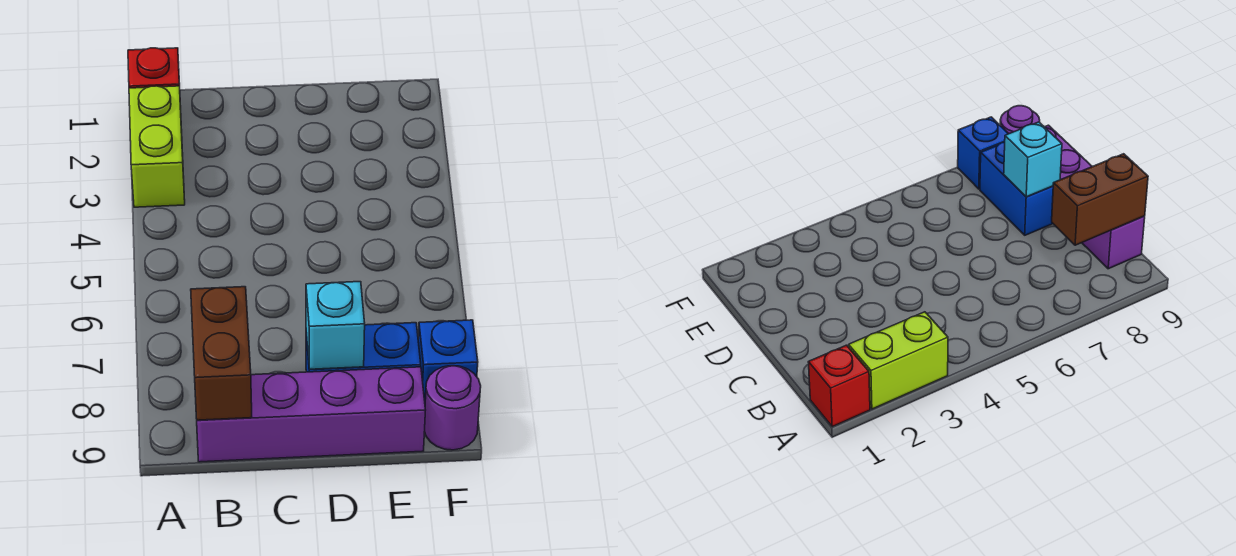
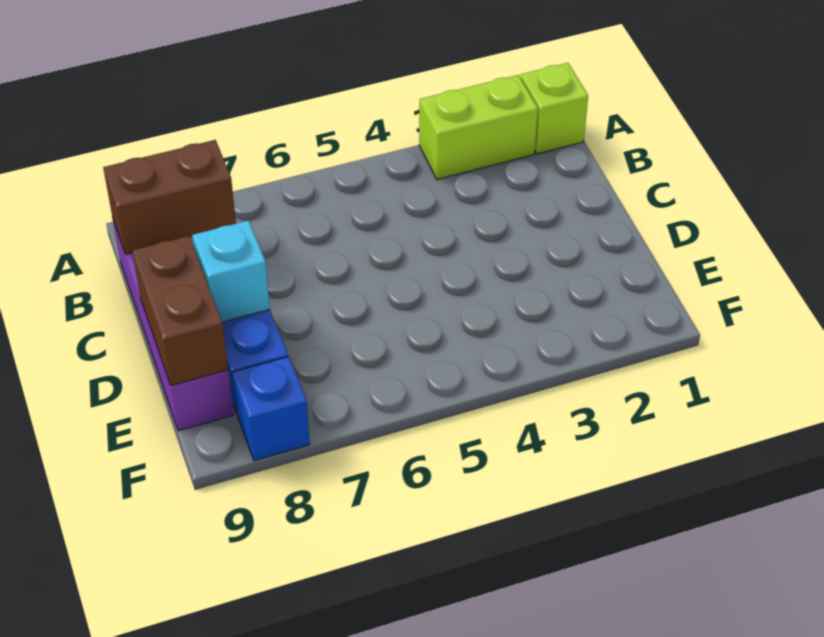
red 1x1 brick [128,48,181,107] -> lime 1x1 brick [521,63,588,154]
none -> brown 1x2 brick [132,236,228,386]
purple 1x1 round brick [425,366,481,450] -> none

